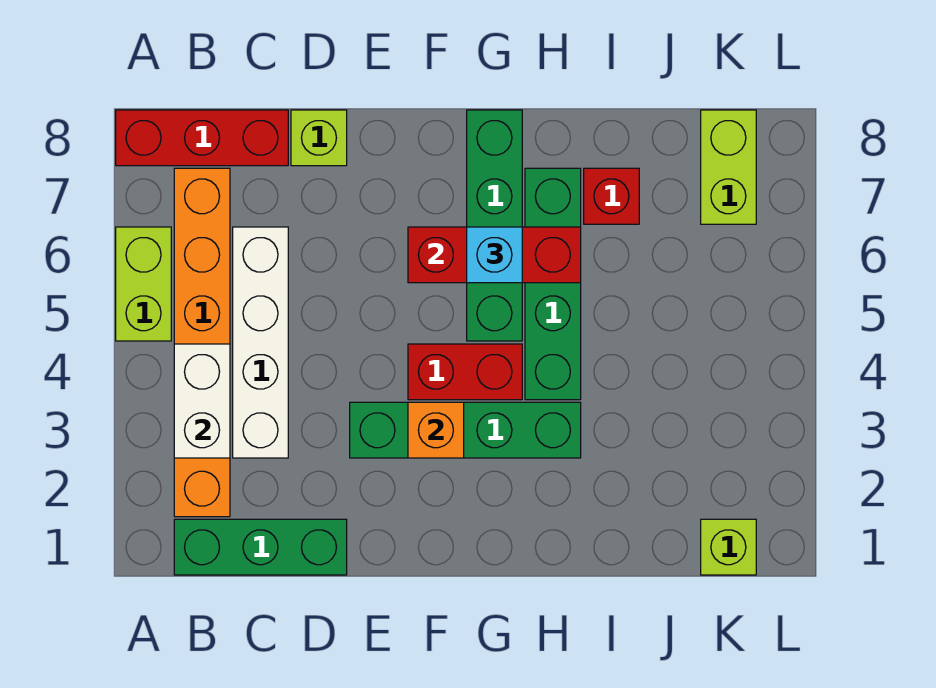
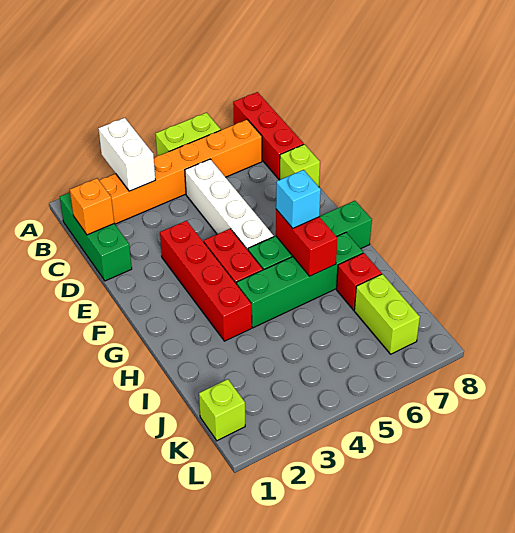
white 1x2 brick [174,344,230,458] -> white 1x2 brick turned to [98,118,155,191]
white 1x4 brick [233,227,288,458] -> white 1x4 brick turned to [185,159,274,250]
green 1x4 brick [350,402,581,458] -> red 1x4 brick [160,221,252,341]
orange 1x1 brick [408,402,464,458] -> orange 1x1 brick moved to [70,178,114,235]
red 1x3 brick [408,227,581,283] -> red 1x2 brick [276,209,338,276]
lime 1x2 brick [701,110,756,224] -> lime 1x2 brick turned to [354,274,420,354]

